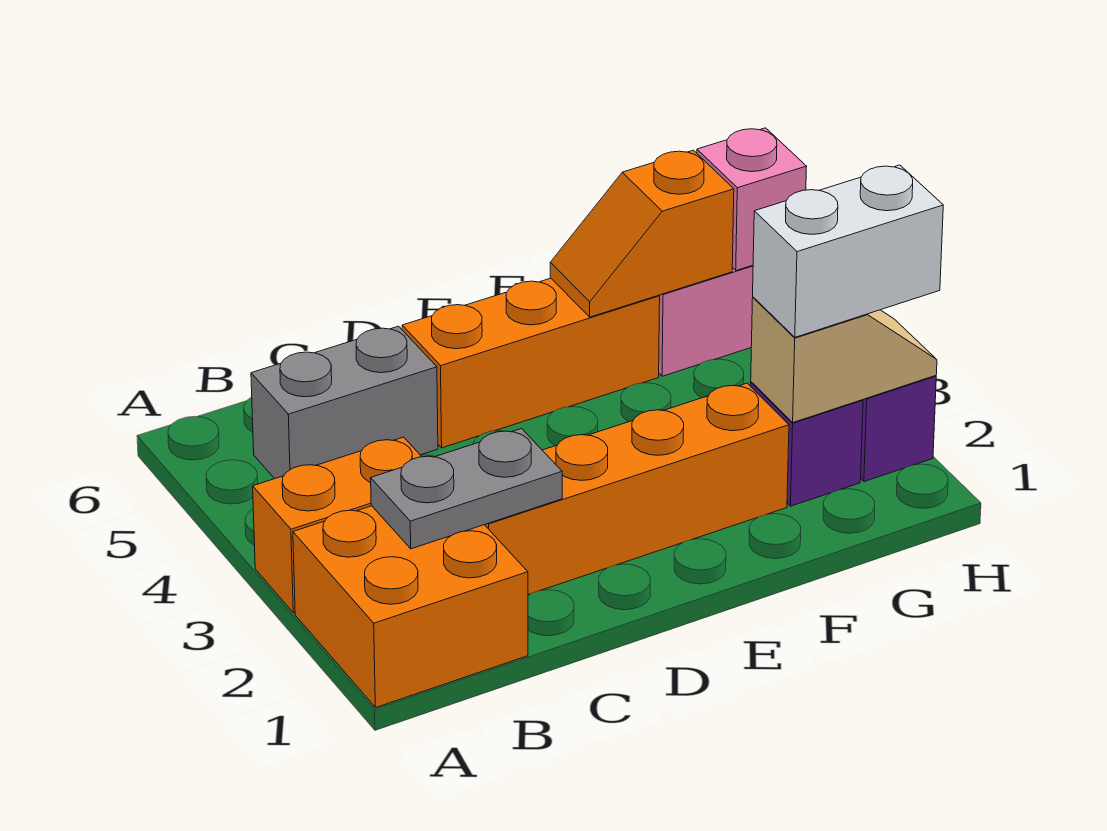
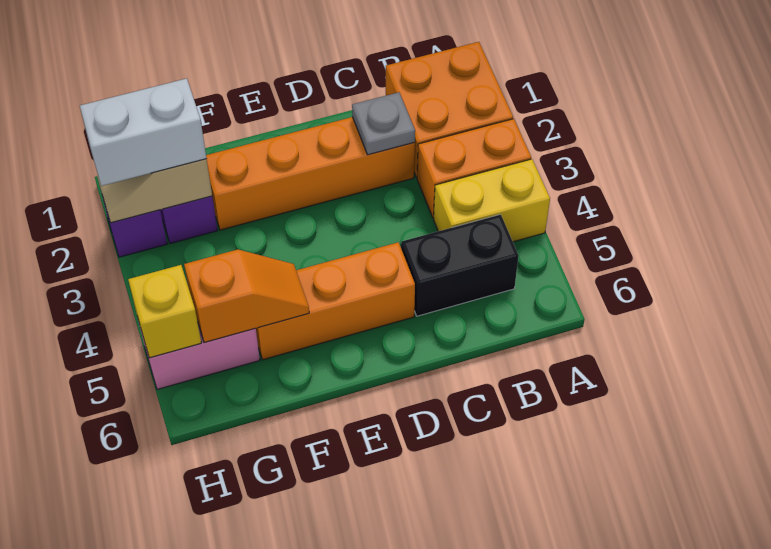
none -> yellow 1x2 brick [434,159,550,242]
grey 1x2 plate [371,429,562,549] -> grey 1x1 plate [352,92,415,155]
grey 1x2 brick [251,326,438,479] -> black 1x2 brick [401,214,519,316]
pink 1x1 brick [697,128,807,271] -> yellow 1x1 brick [128,265,201,358]

